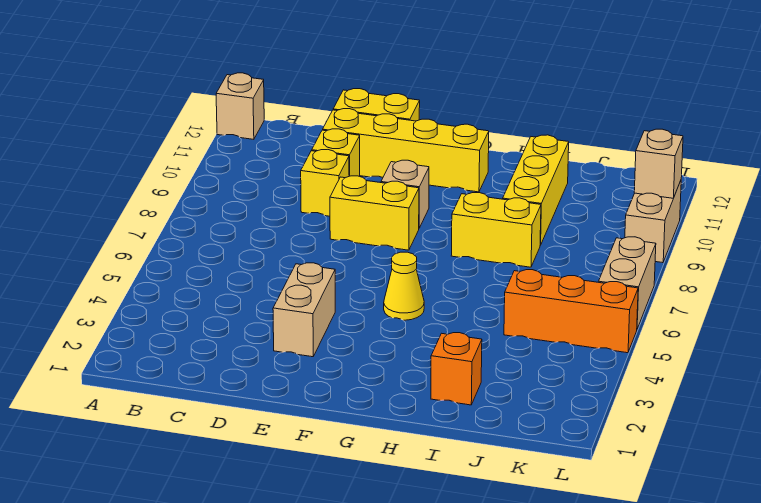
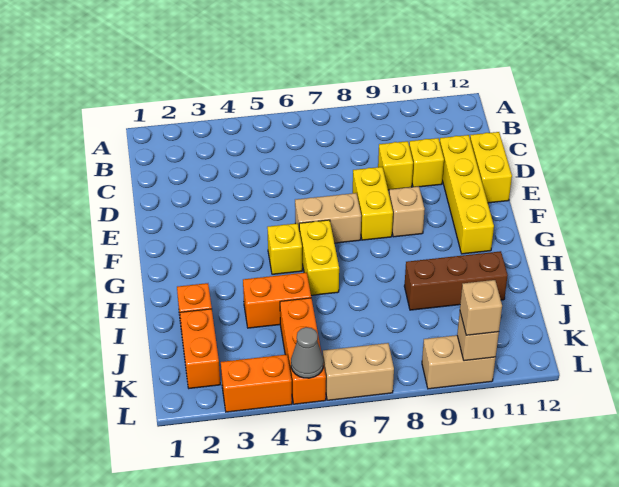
tan 1x1 brick [216,73,264,139] -> tan 1x1 brick moved to [460,280,502,335]
tan 1x2 brick [273,263,335,357] -> tan 1x2 brick moved to [295,193,361,243]
yellow 1x1 cone [384,252,424,320] -> yellow 1x1 brick [267,223,302,274]
yellow 1x2 brick [451,193,541,267] -> yellow 1x2 brick moved to [299,220,339,295]
none -> orange 1x2 brick [243,272,311,328]
yellow 1x3 brick [503,135,569,245] -> brown 1x3 brick [404,251,508,310]
none -> orange 1x2 brick [180,309,220,388]
none -> orange 1x2 brick [221,354,292,412]
none -> grey 1x1 cone [291,327,324,378]

